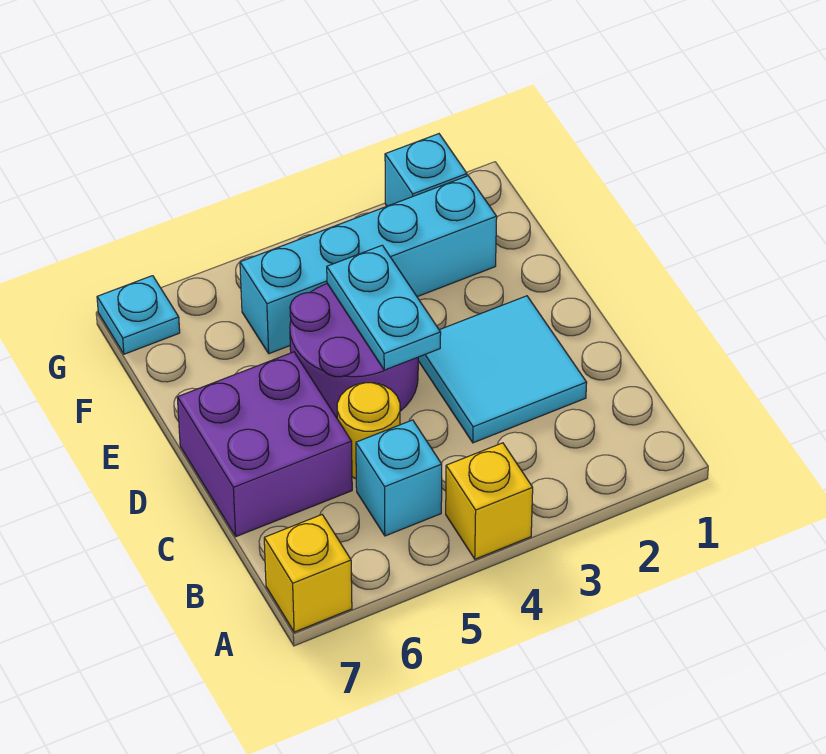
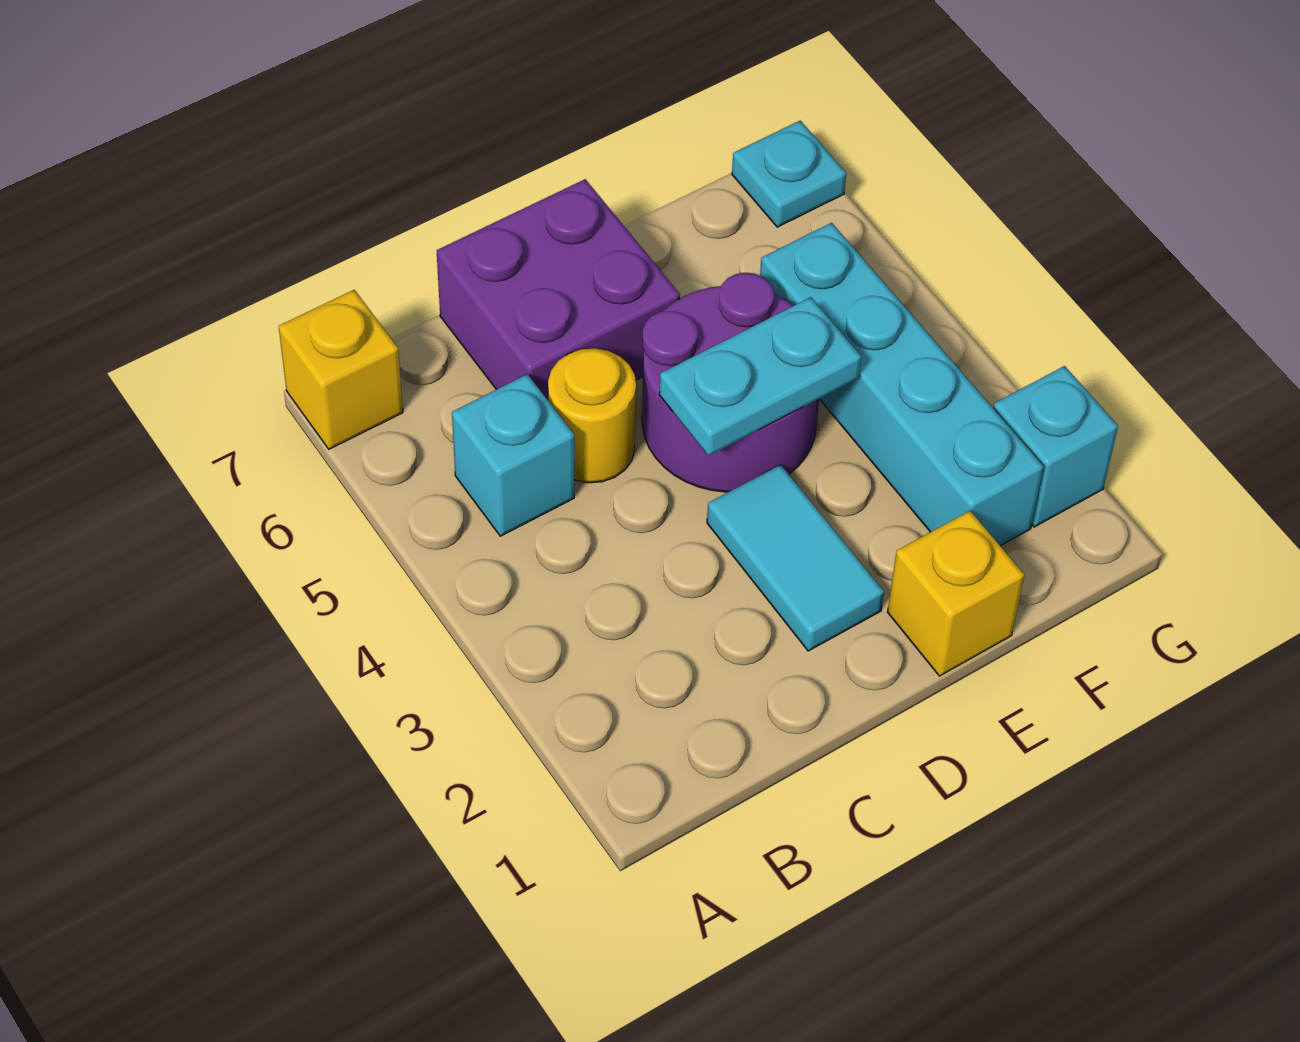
yellow 1x1 brick [446,443,533,559] -> yellow 1x1 brick moved to [888,511,1024,676]
cyan 2x2 tile [418,296,587,443] -> cyan 1x2 tile [707,465,884,651]

